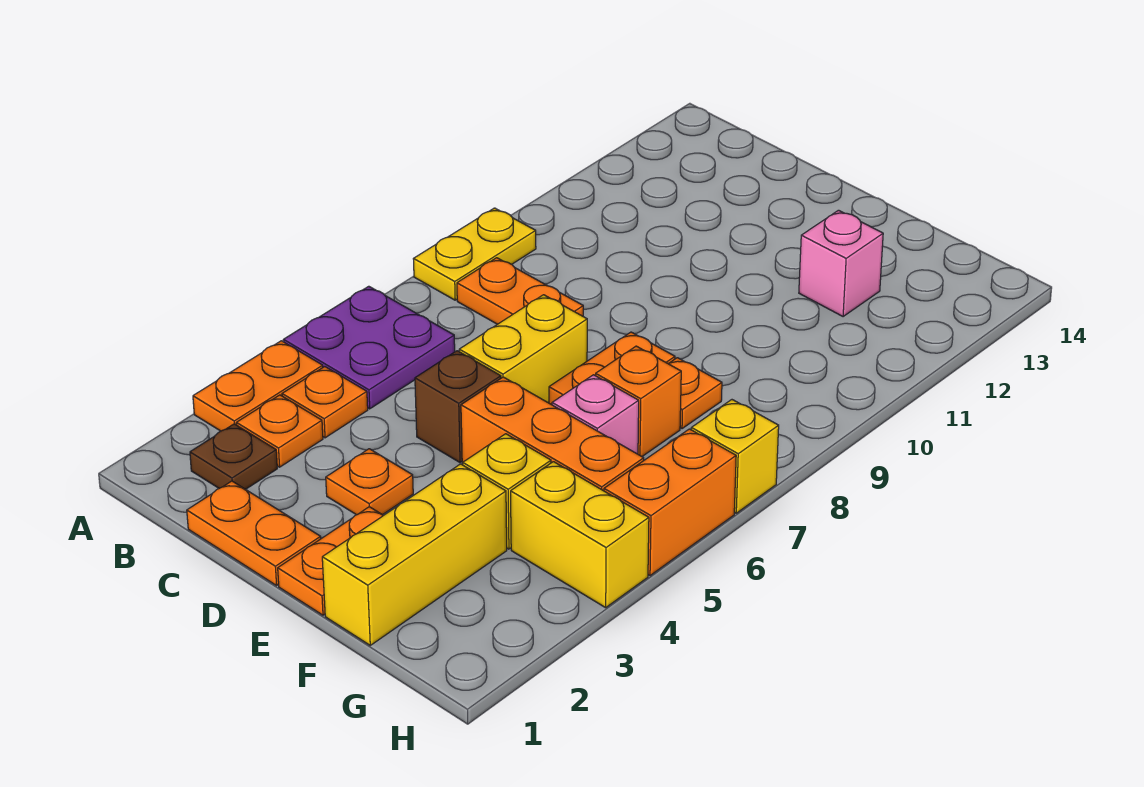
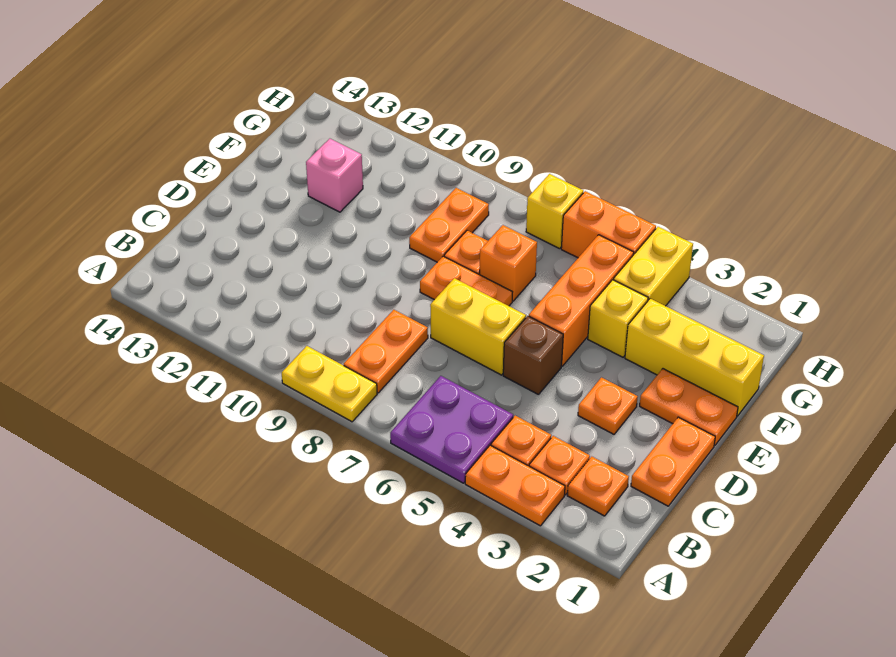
brown 1x1 plate [190,424,277,489] -> orange 1x1 plate [567,457,629,516]
pink 1x1 brick [552,375,639,454] -> none
none -> orange 1x2 plate [409,188,489,262]

